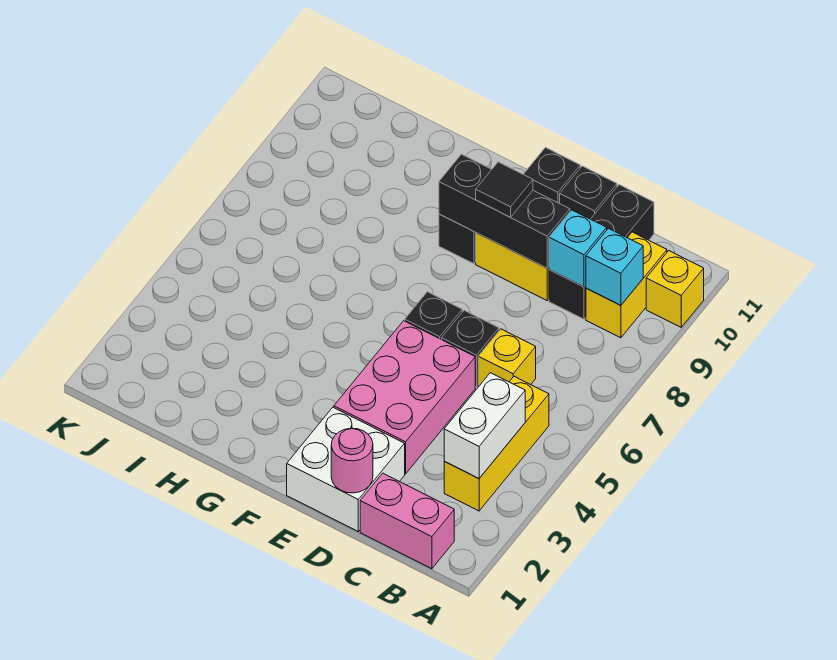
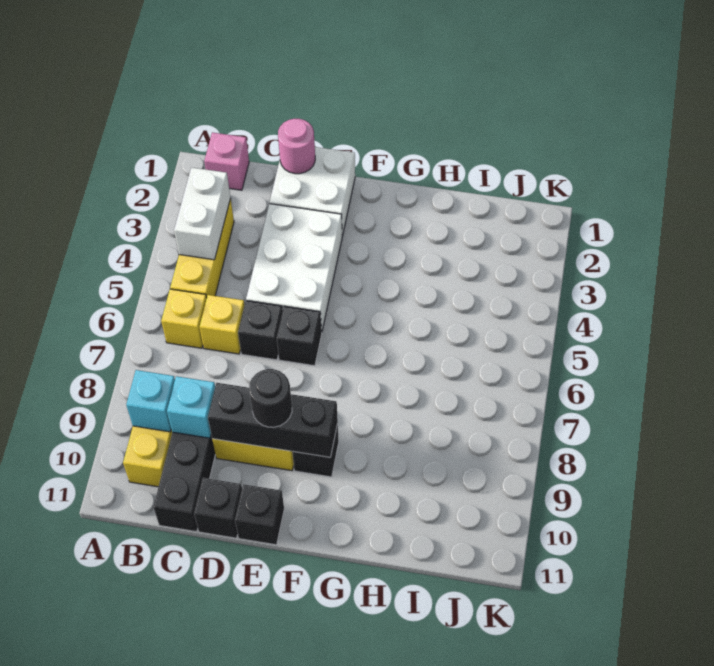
yellow 1x1 brick [646,251,704,327] -> yellow 1x1 brick moved to [161,289,207,348]
pink 1x2 brick [360,473,454,569] -> pink 1x1 brick [204,132,249,190]
pink 2x3 brick [334,321,475,474] -> white 2x3 brick [246,204,342,330]
black 1x1 tile [476,162,533,217] -> black 1x1 round brick [249,369,292,427]

